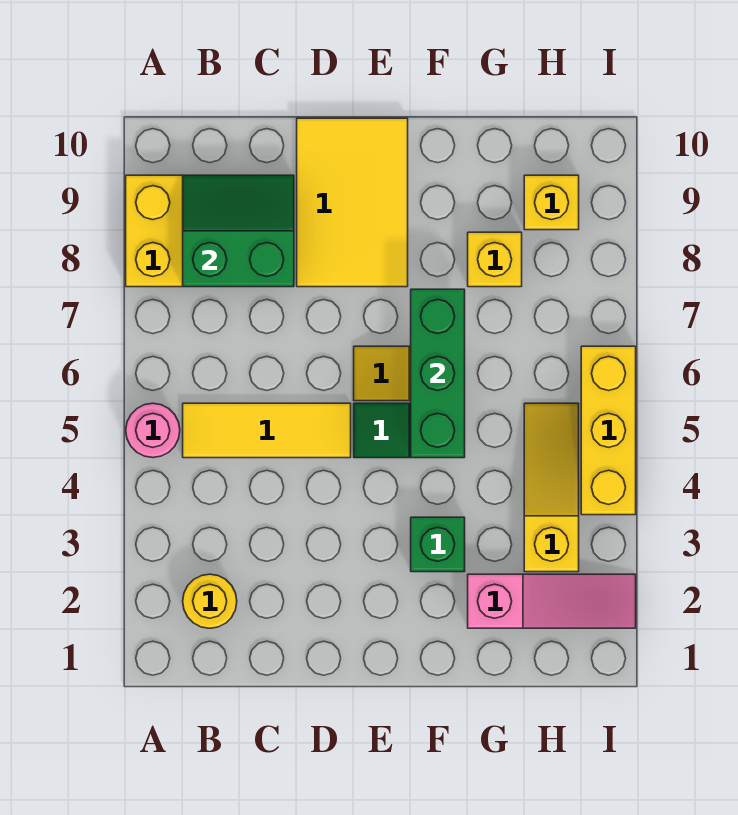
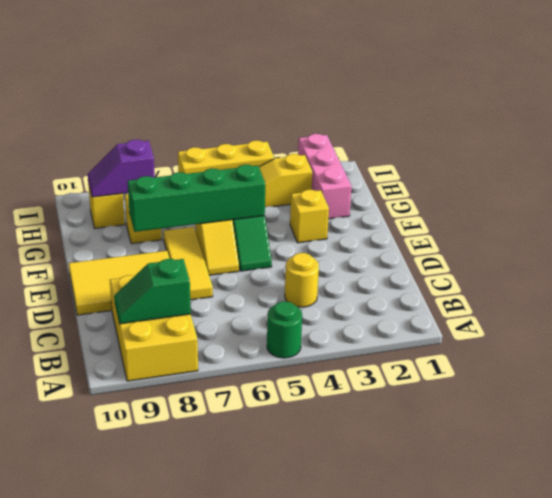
pink 1x1 round brick [126,403,180,458] -> green 1x1 round brick [267,301,302,358]
yellow 1x1 round brick [183,574,237,628] -> yellow 1x1 round brick moved to [285,253,319,307]
yellow 1x3 tile [183,403,351,458] -> yellow 1x3 tile moved to [163,227,213,300]
green 2x2 slope [183,175,294,287] -> green 1x2 slope [114,259,191,324]
green 1x1 brick [411,517,465,572] -> yellow 1x1 brick [290,190,329,243]
green 1x3 brick [411,289,465,458] -> green 1x4 brick [128,165,265,232]
pink 1x3 slope [468,574,636,628] -> pink 1x3 brick [298,134,351,219]
none -> purple 1x2 slope [88,140,155,197]

